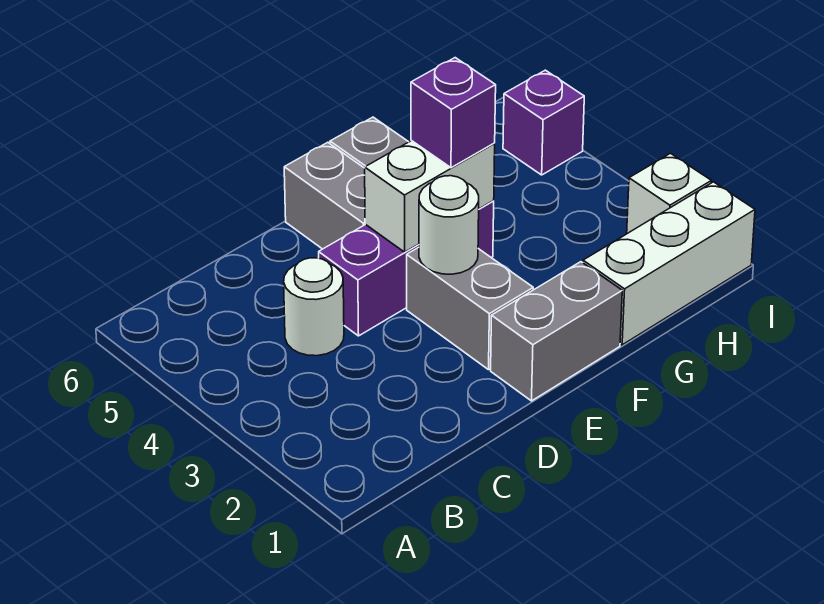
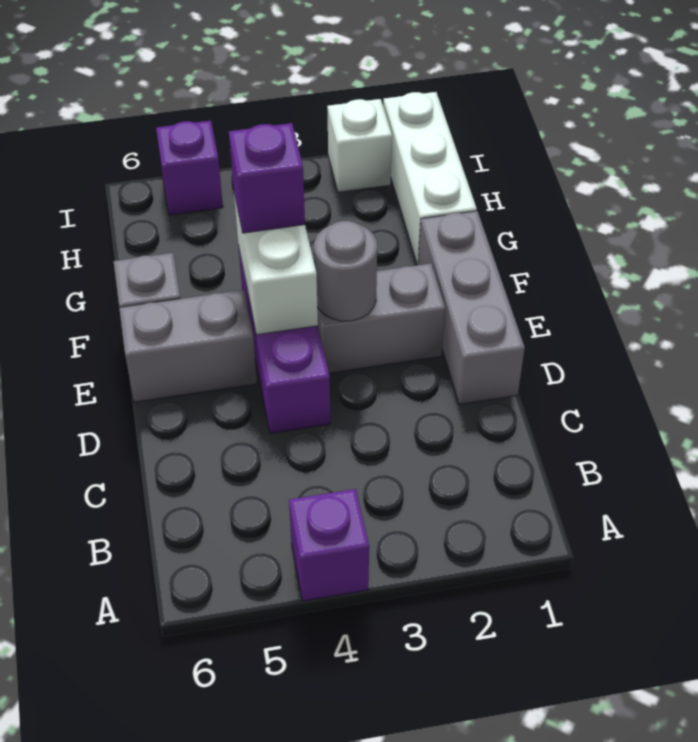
none -> purple 1x1 brick [289,489,369,601]
white 1x1 round brick [284,258,344,356] -> none
grey 1x2 brick [491,262,622,401] -> grey 1x3 brick [418,211,525,404]
white 1x1 round brick [419,176,479,274] -> grey 1x1 round brick [314,221,377,321]

